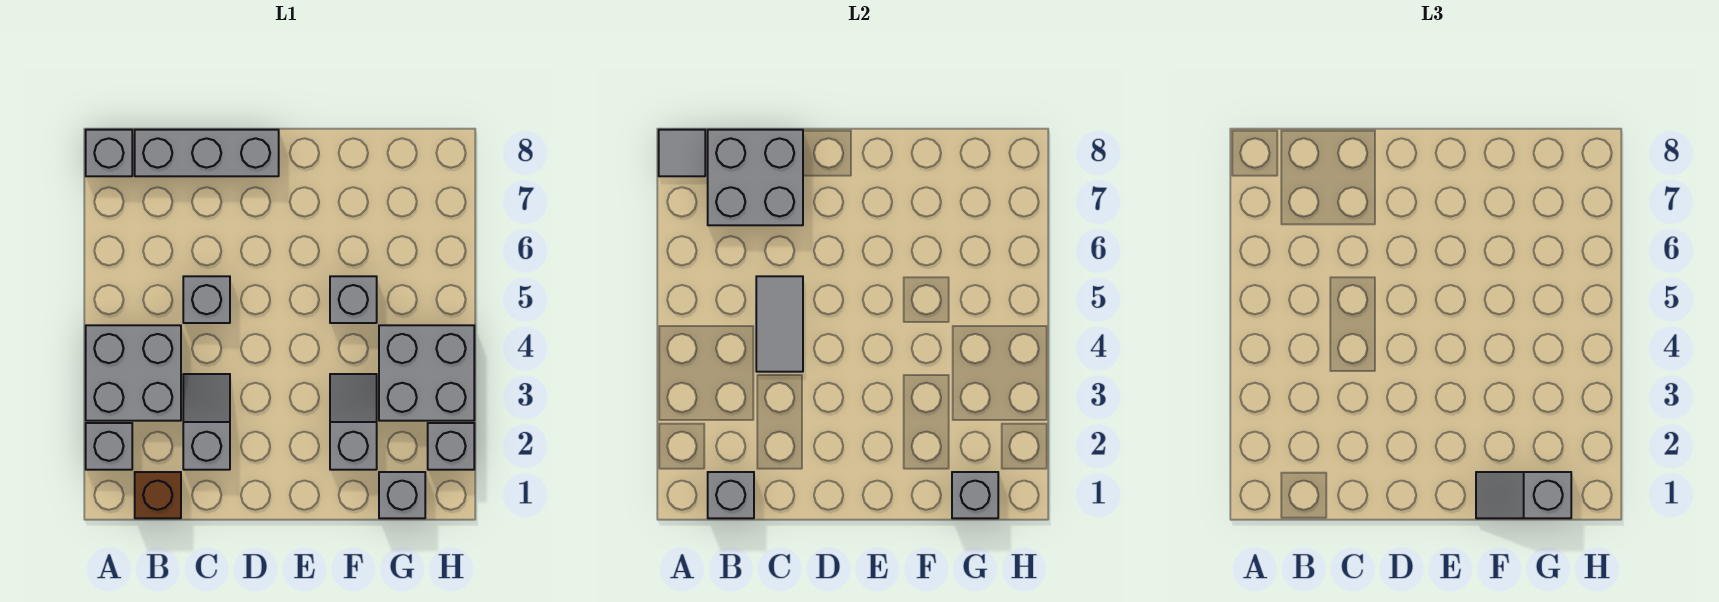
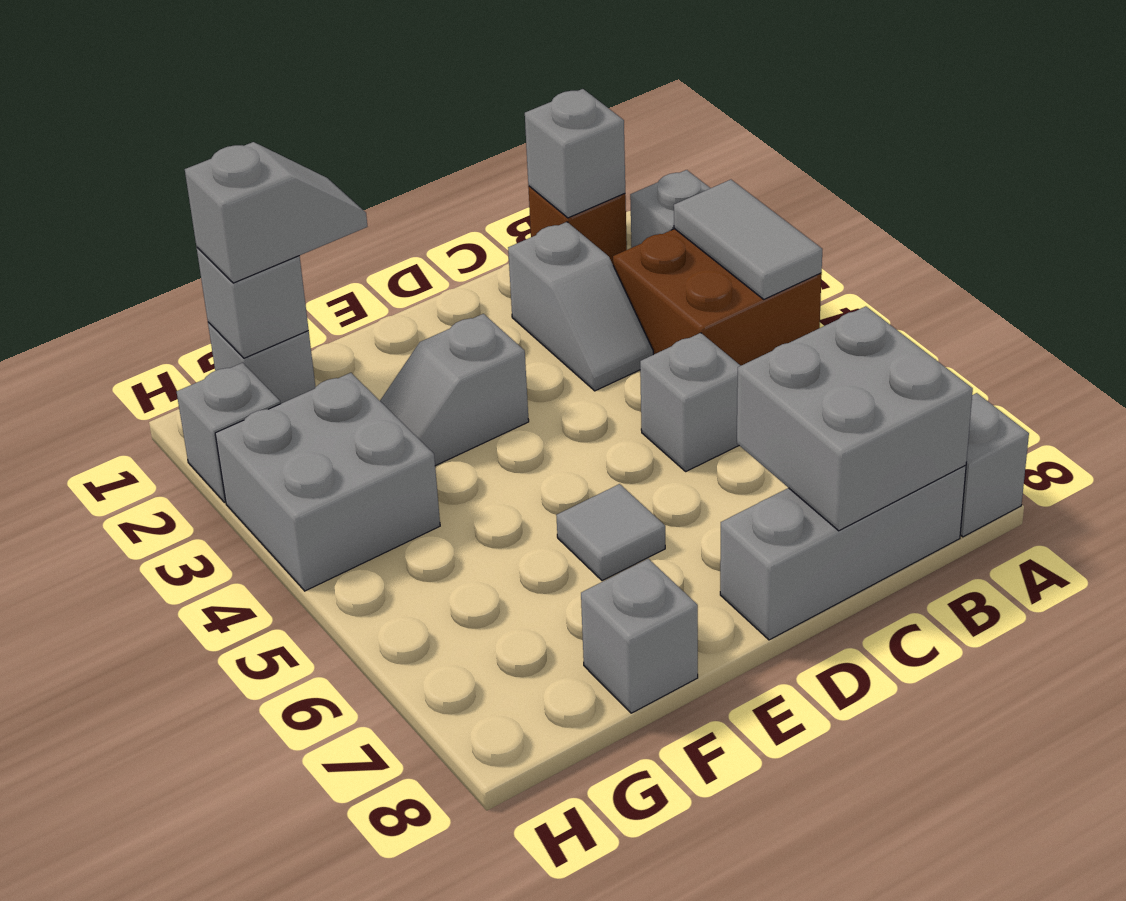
grey 2x2 brick [86,325,181,421] -> brown 2x2 brick [613,229,822,366]
grey 1x1 tile [659,130,705,176] -> grey 1x1 tile moved to [556,484,665,581]
grey 1x2 tile [756,276,803,372] -> grey 1x2 tile moved to [674,180,822,299]
grey 1x2 slope [330,374,377,470] -> grey 1x2 slope turned to [380,314,529,466]
grey 1x1 brick [330,276,377,323] -> grey 1x1 brick moved to [581,559,698,713]

